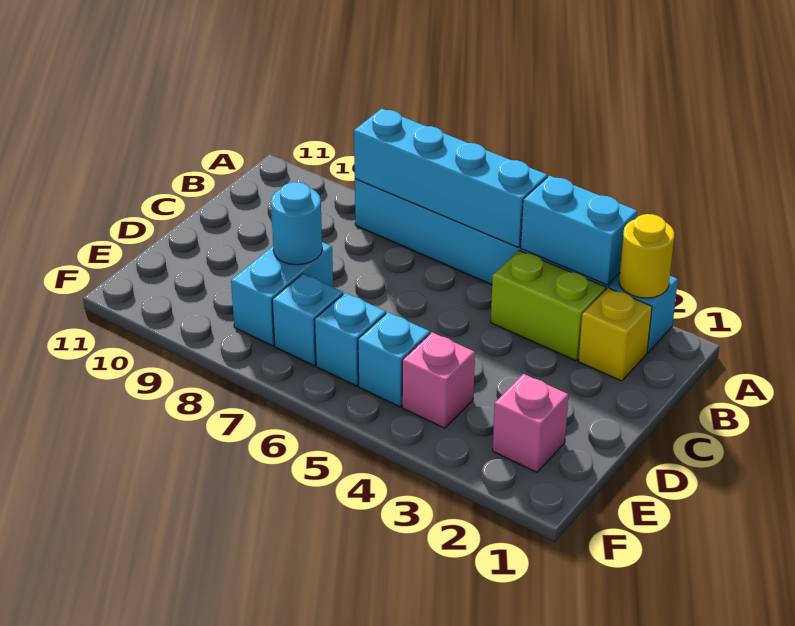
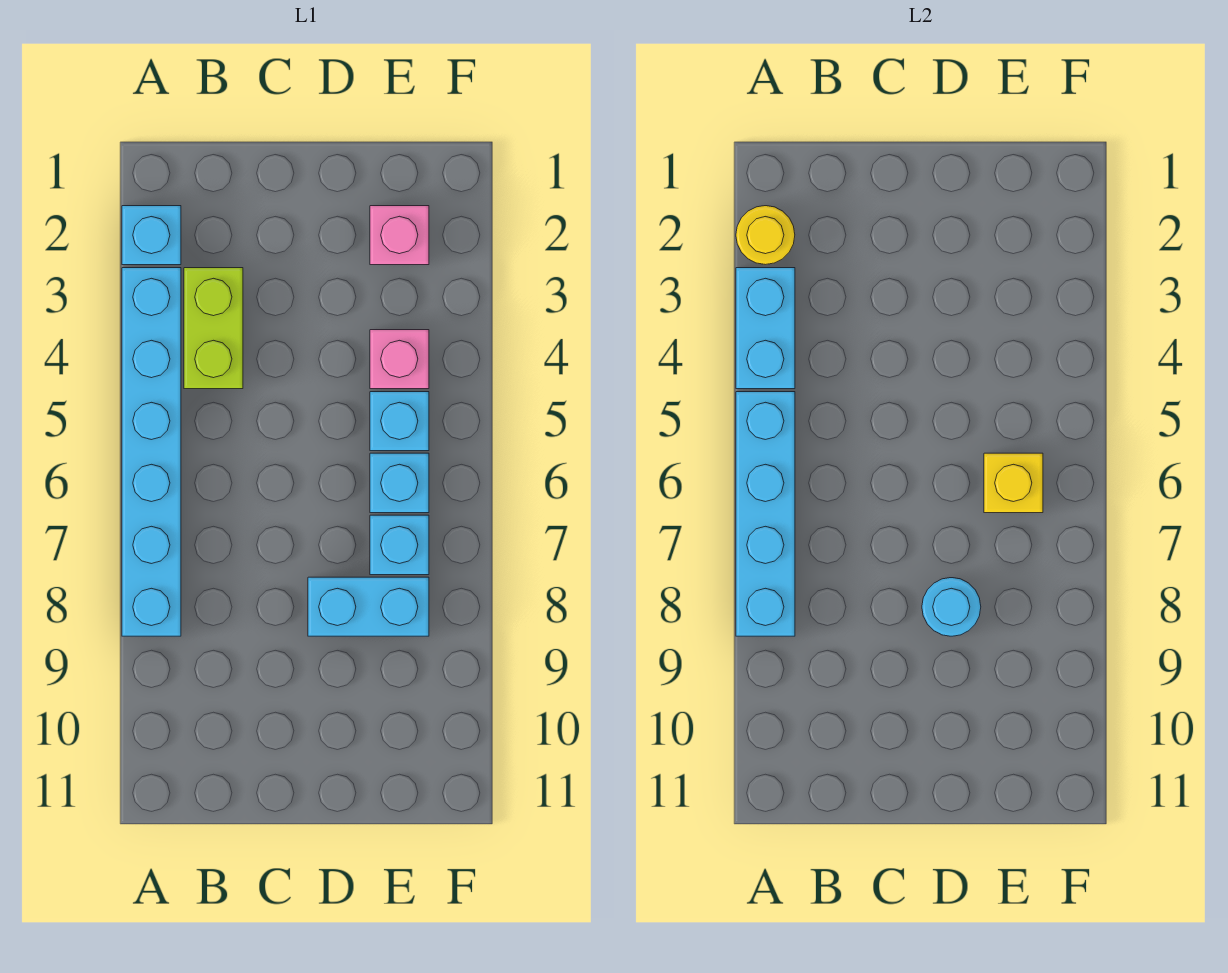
yellow 1x1 brick [579,288,652,381] -> yellow 1x1 brick moved to [984,453,1043,513]

